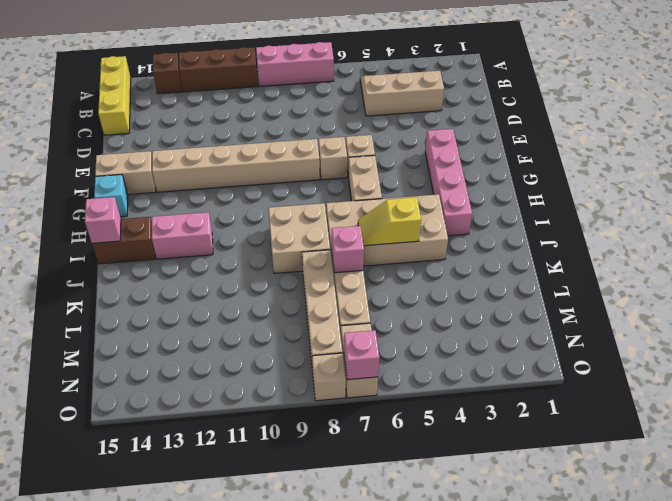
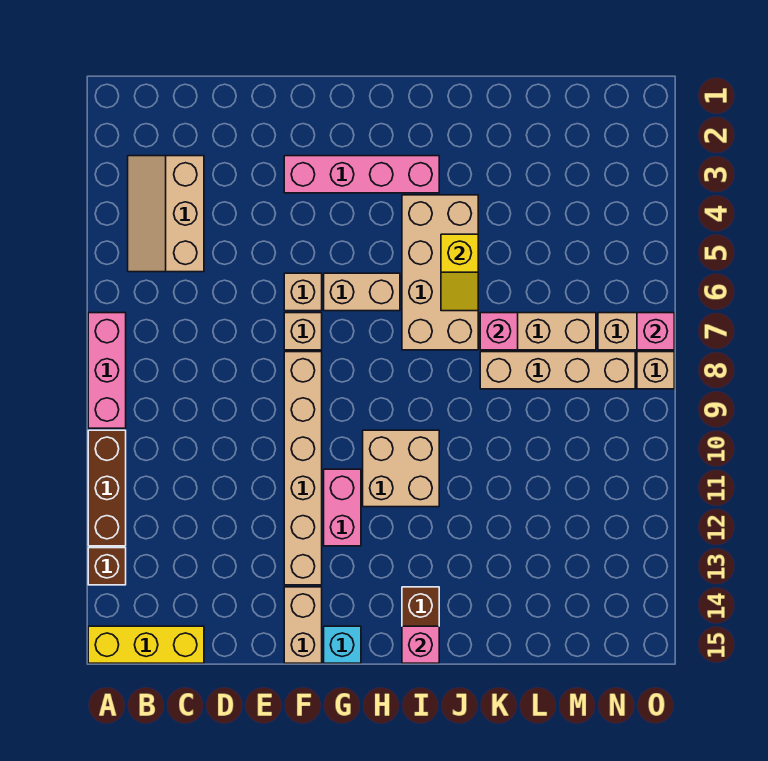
tan 2x2 brick [268,203,330,273] -> tan 2x2 brick moved to [363,430,439,507]
pink 1x2 brick [152,212,213,259] -> pink 1x2 brick moved to [324,469,361,546]

